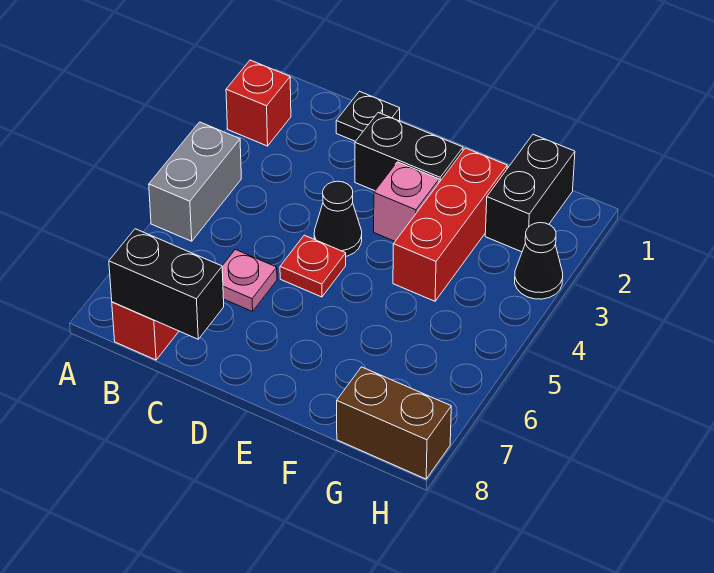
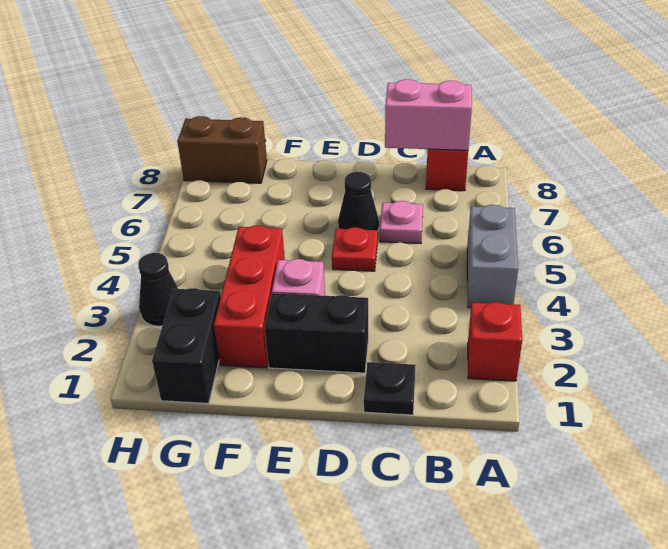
black 1x2 brick [109,229,224,339] -> pink 1x2 brick [385,79,472,150]
black 1x1 cone [314,181,362,256] -> black 1x1 cone moved to [338,172,379,231]

